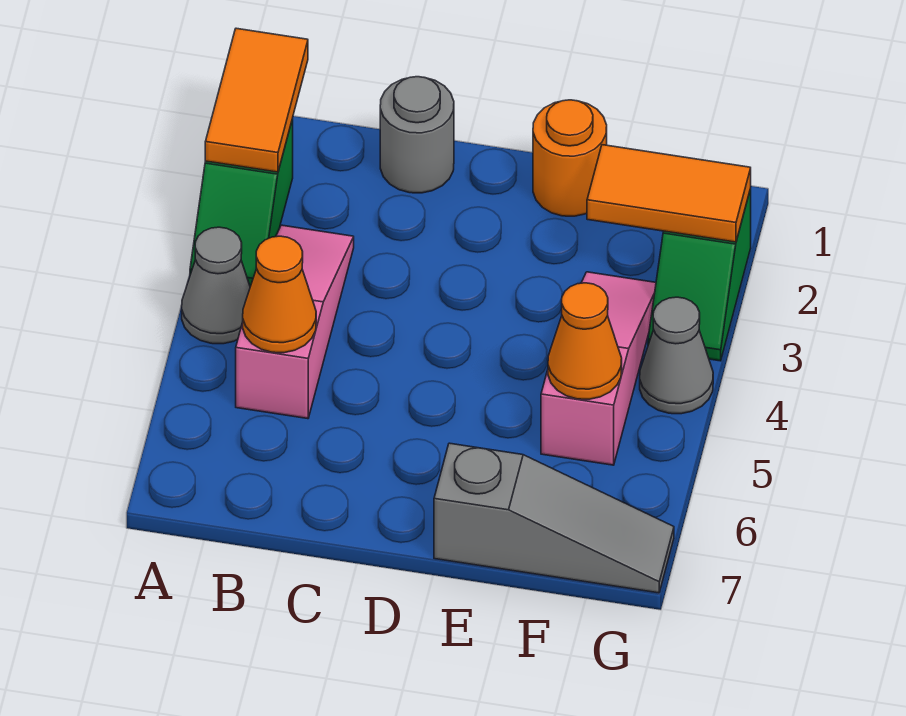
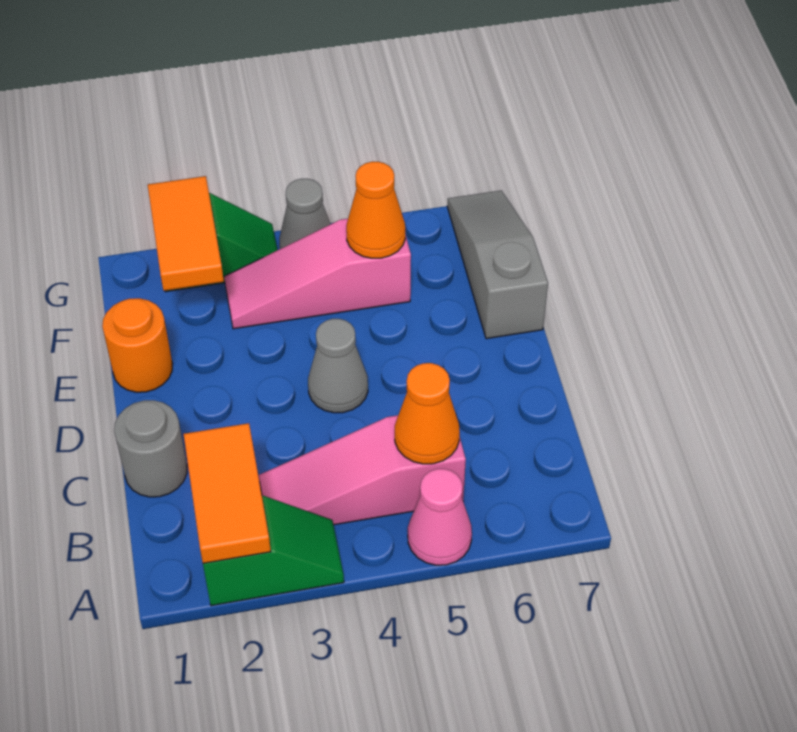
orange 1x2 tile [205,28,308,172] -> orange 1x2 tile turned to [184,423,271,563]
grey 1x1 cone [182,227,250,344] -> grey 1x1 cone moved to [308,319,368,413]
none -> pink 1x1 cone [408,469,472,565]

